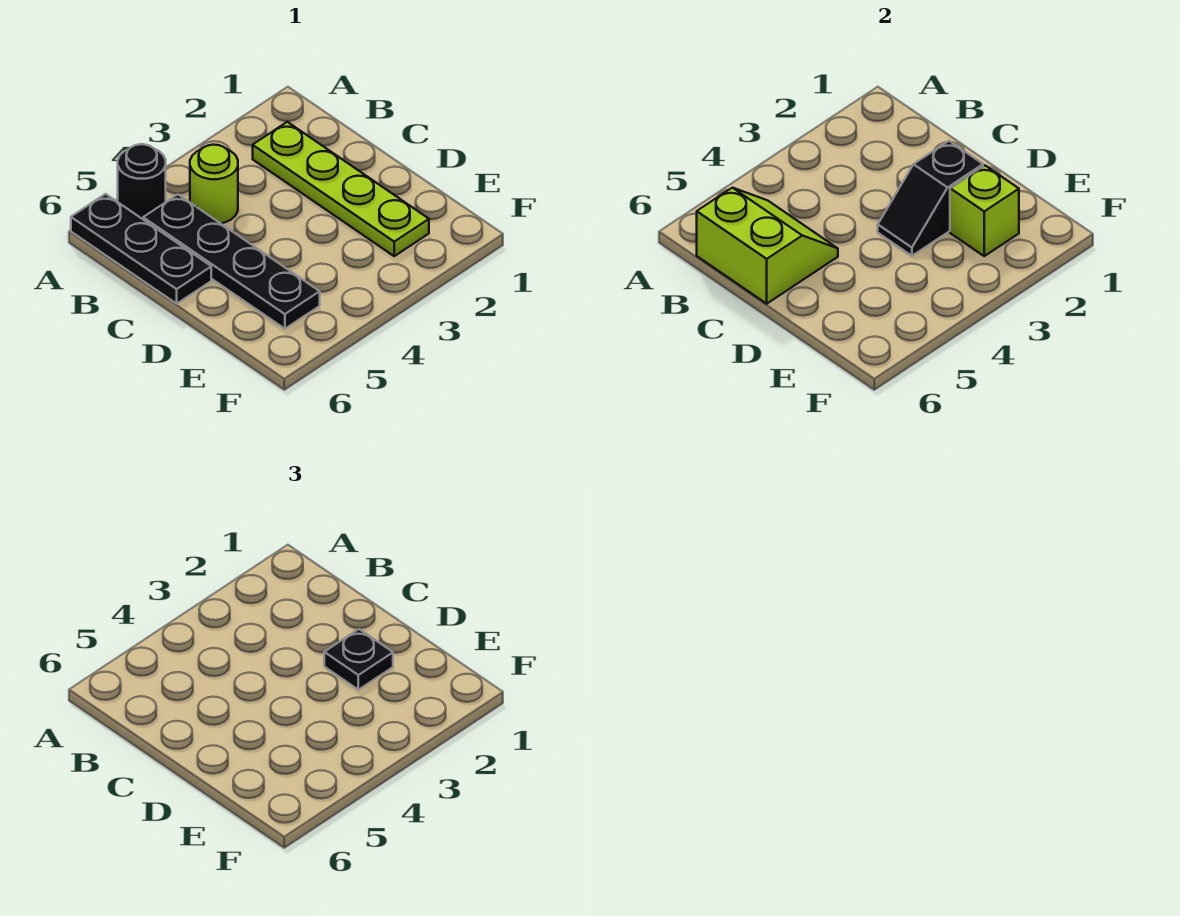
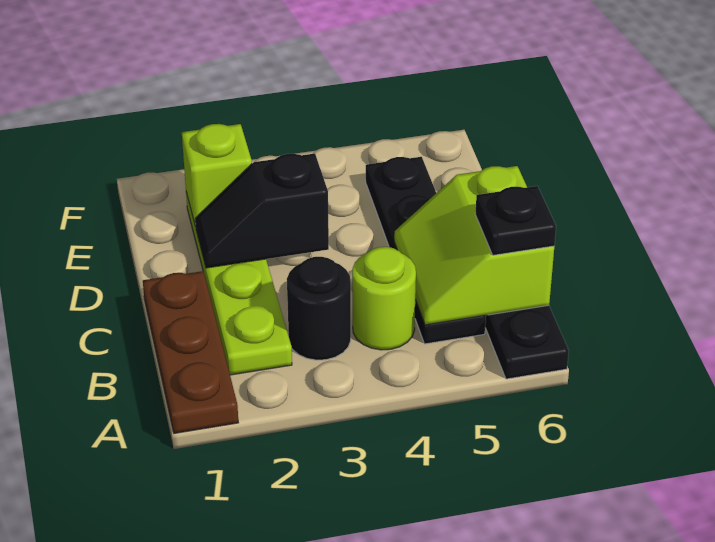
none -> brown 1x3 plate [143,271,238,433]
black 1x1 round brick [118,144,166,219] -> black 1x1 round brick moved to [287,257,351,360]
black 1x2 slope [878,141,983,256] -> black 1x2 slope turned to [195,154,329,268]
black 1x1 plate [324,629,393,690] -> black 1x1 plate moved to [475,186,556,255]

